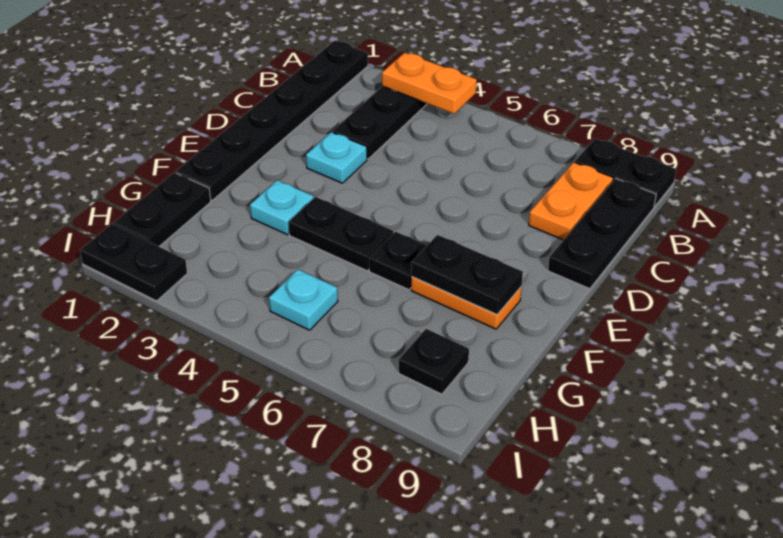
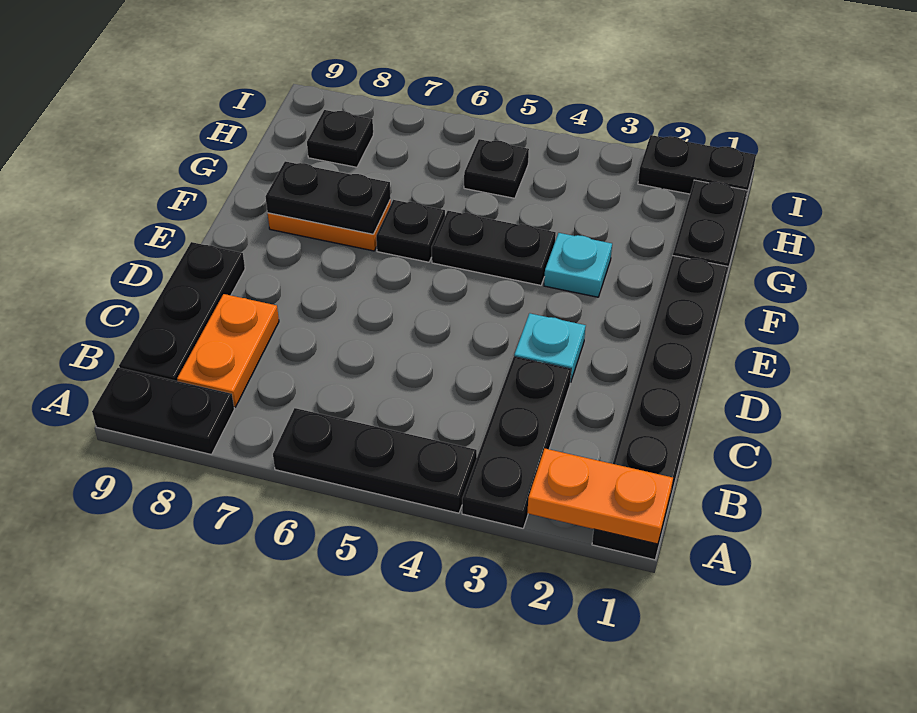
orange 1x2 plate [382,53,477,114] -> orange 1x2 plate moved to [527,449,673,544]
none -> black 1x3 plate [273,408,477,513]
cyan 1x1 plate [269,269,338,330] -> black 1x1 plate [464,139,529,198]

